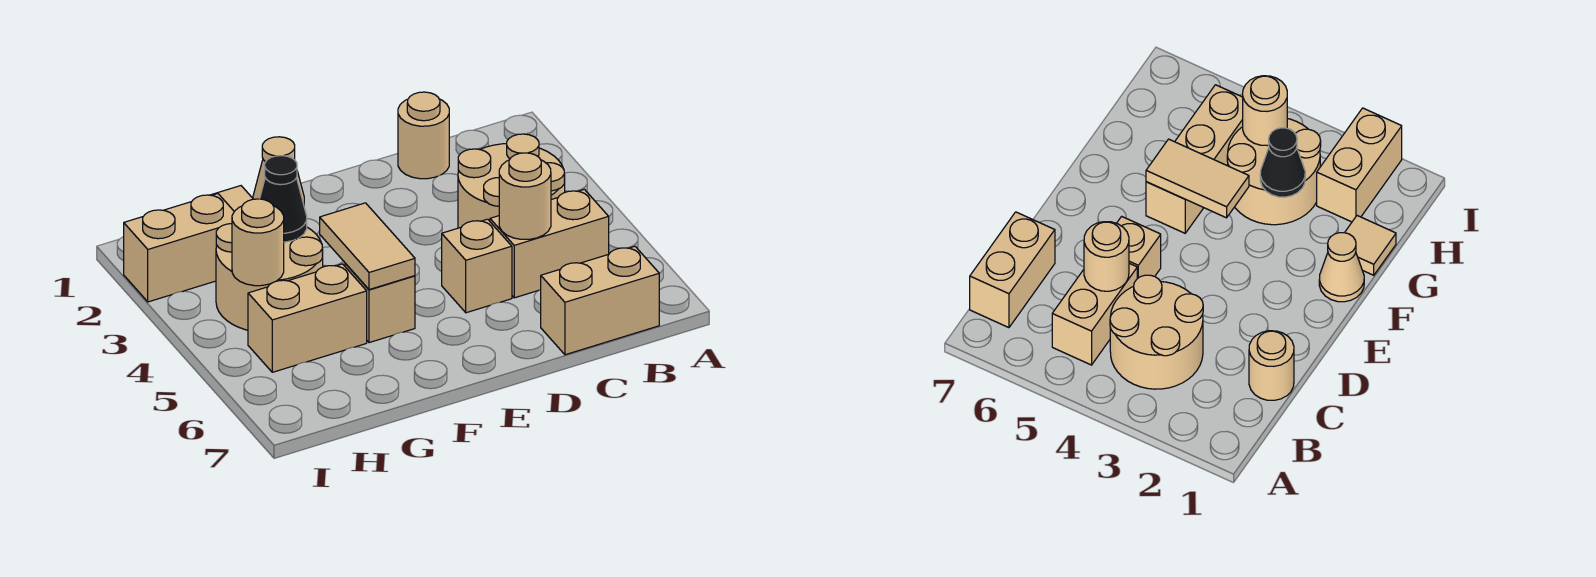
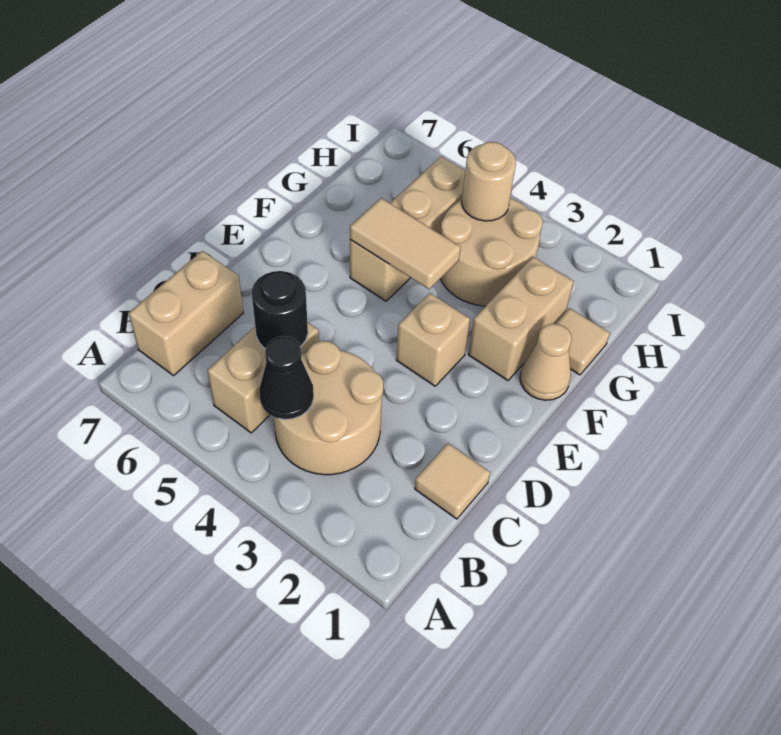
tan 1x1 round brick [398,92,449,179] -> tan 1x1 tile [415,443,490,519]
tan 1x1 round brick [499,153,551,239] -> black 1x1 round brick [252,271,308,348]
tan 1x1 brick [442,219,512,313] -> tan 1x1 brick moved to [396,293,470,386]
black 1x1 cone [260,156,307,242] -> black 1x1 cone moved to [259,336,314,419]
tan 1x2 brick [124,194,234,302] -> tan 1x2 brick moved to [468,257,574,380]

